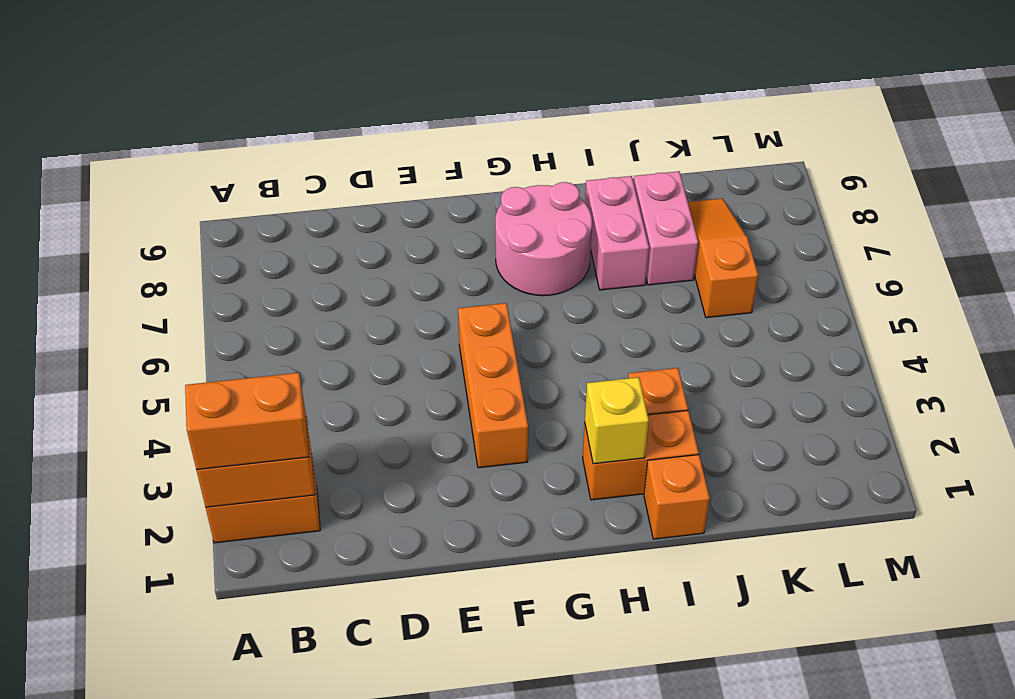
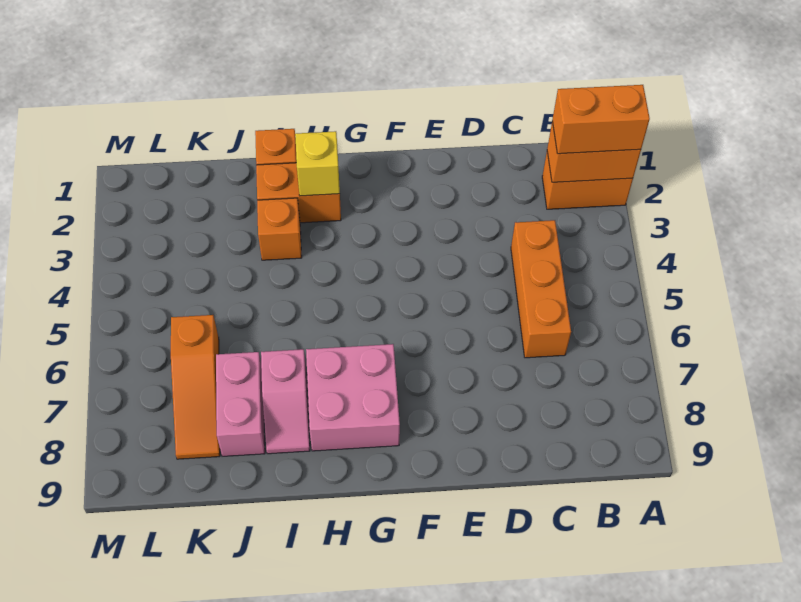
orange 1x3 brick [458,303,528,468] -> orange 1x3 brick moved to [511,220,571,358]
pink 2x2 round brick [495,182,592,296] -> pink 2x2 brick [306,344,400,451]
pink 1x2 brick [585,176,649,290] -> pink 1x2 slope [261,349,310,454]

